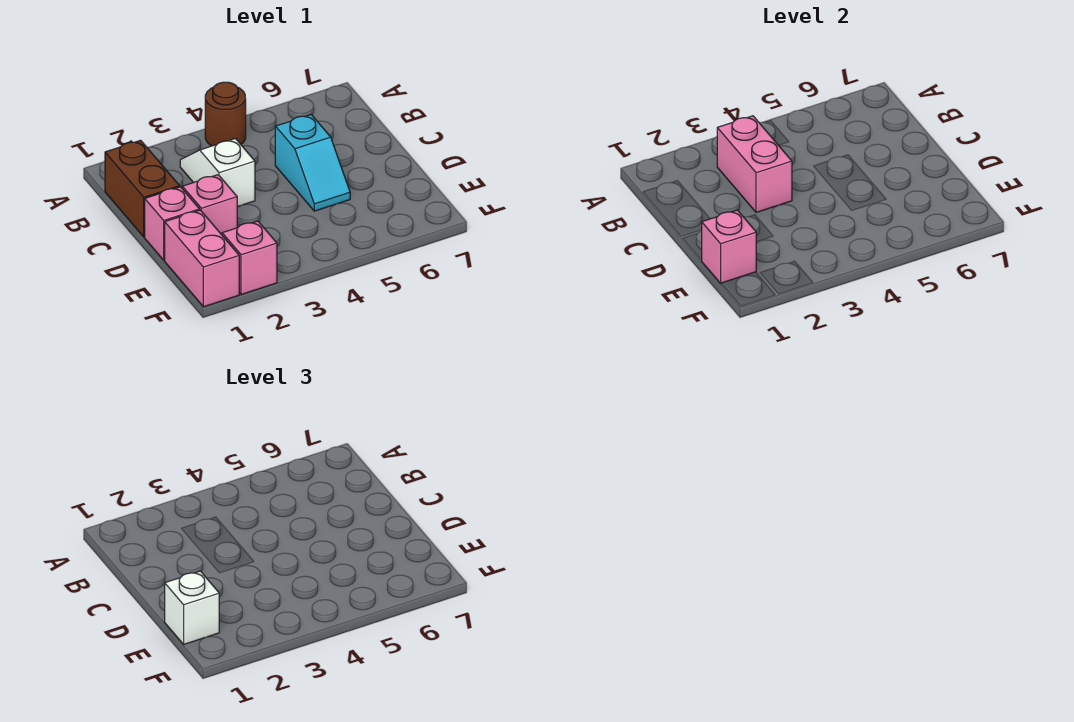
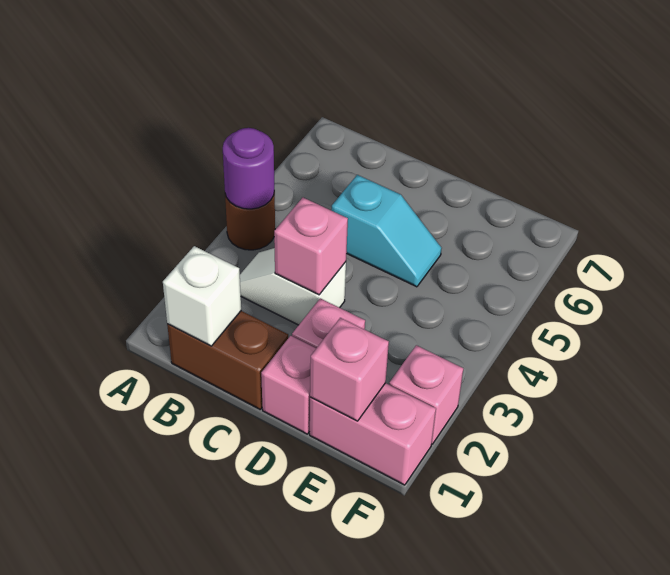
none -> purple 1x1 round brick [223,128,274,209]
pink 1x2 brick [717,116,792,212] -> pink 1x1 brick [274,198,348,295]
white 1x1 brick [165,571,219,644] -> white 1x1 brick moved to [163,246,241,346]

